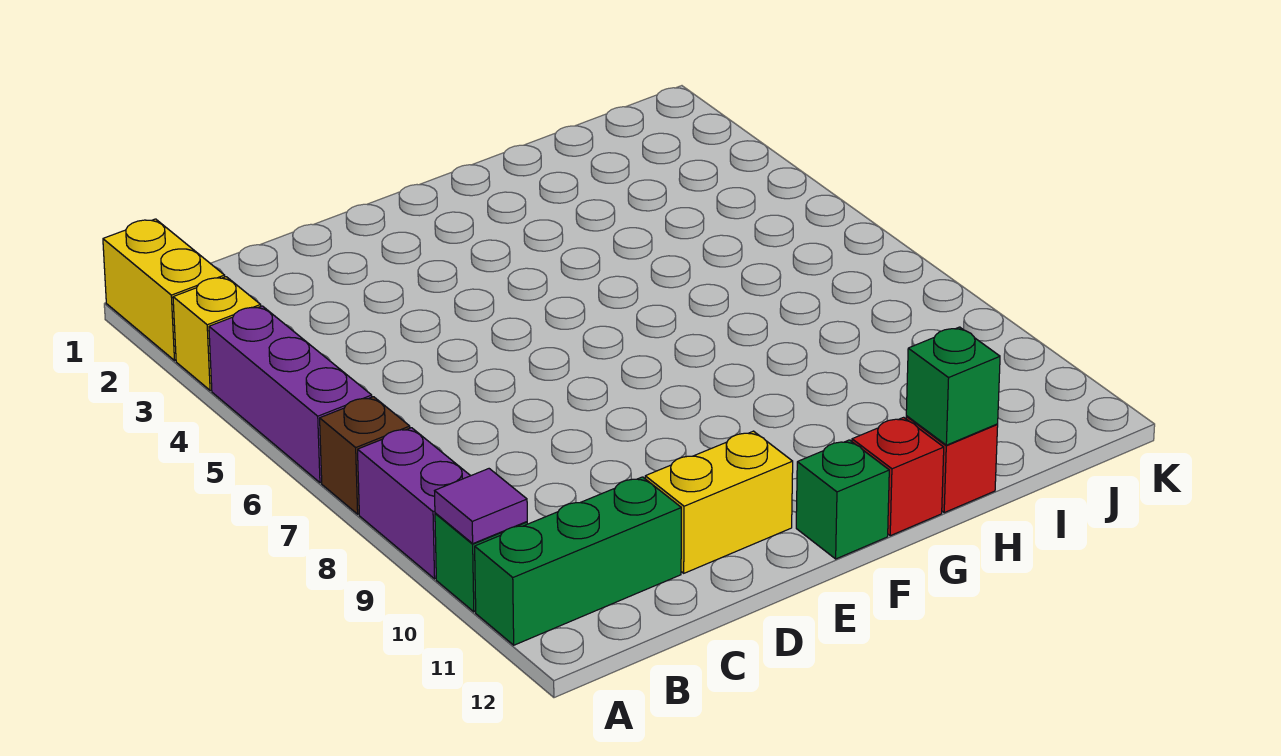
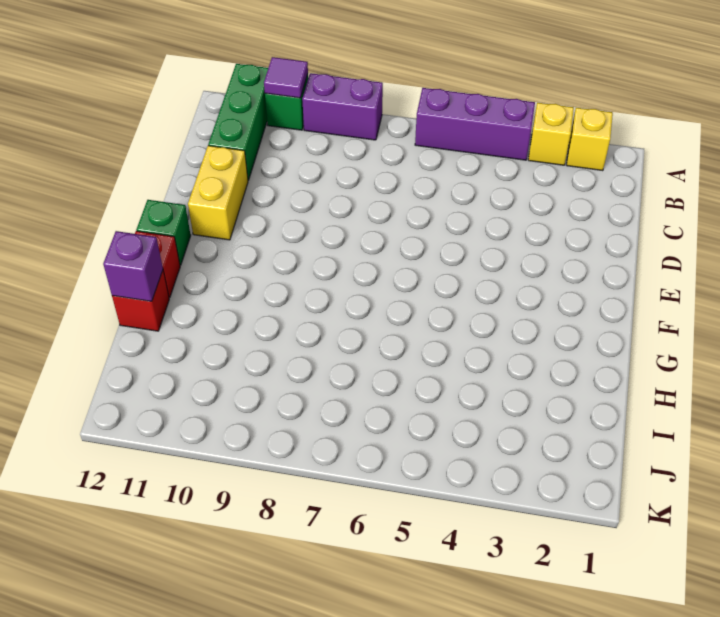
yellow 1x2 brick [103,219,225,360] -> yellow 1x1 brick [567,108,613,171]
brown 1x1 brick [320,397,410,514] -> none
green 1x1 brick [906,327,1000,445] -> purple 1x1 brick [103,231,163,301]

